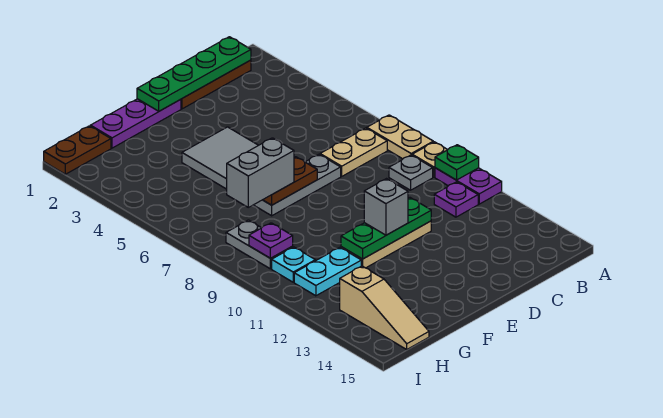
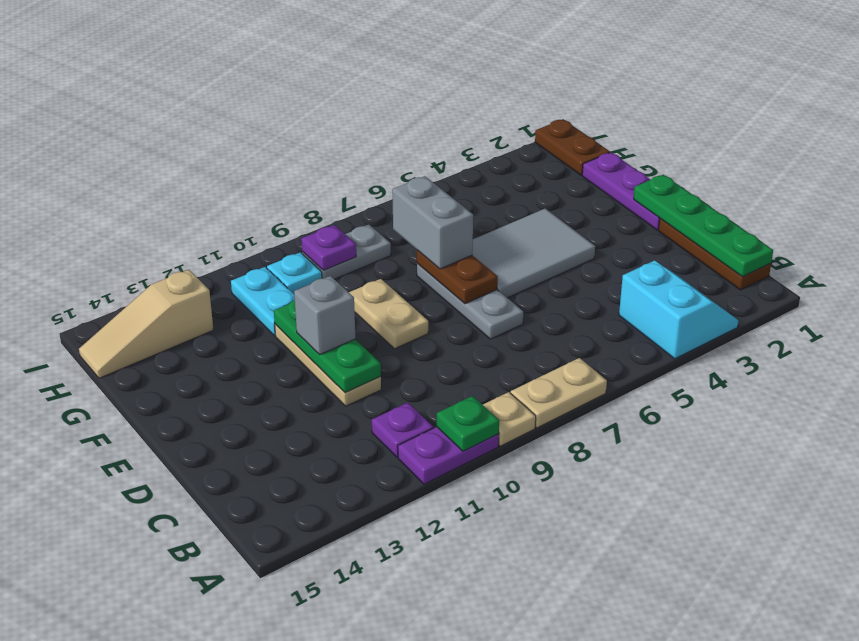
none -> cyan 2x2 slope [619,261,738,359]
tan 1x2 plate [320,128,387,176] -> tan 1x2 plate moved to [349,279,428,349]
grey 1x1 plate [389,155,433,190] -> none

